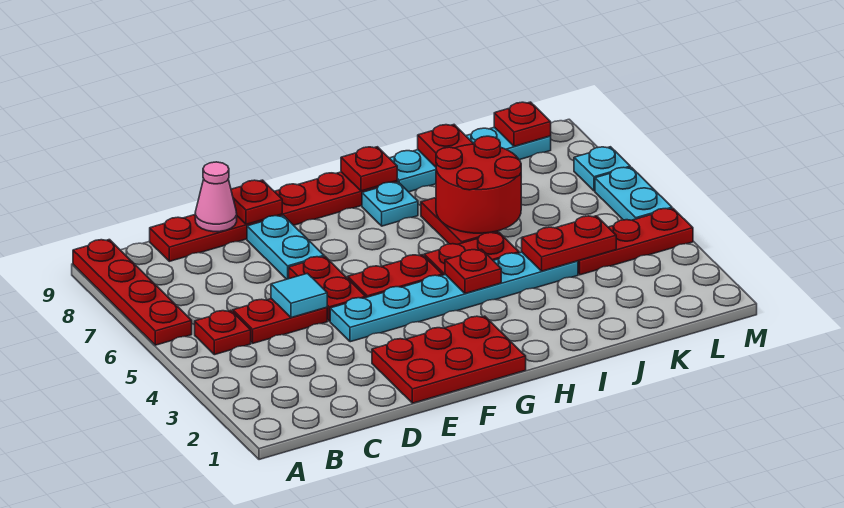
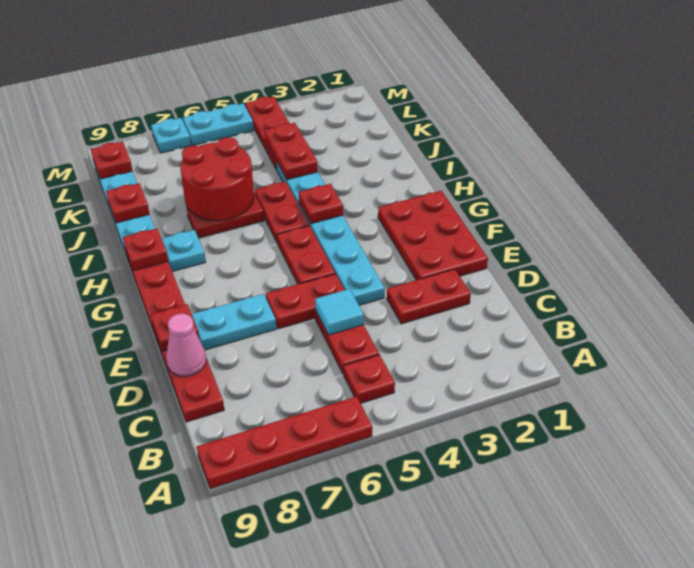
none -> red 1x2 plate [387,269,471,324]

